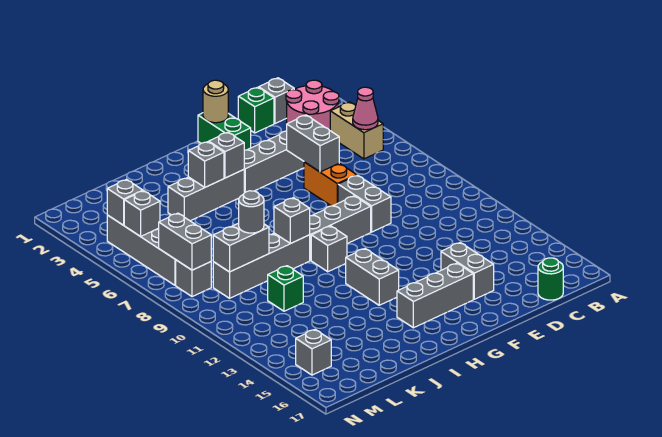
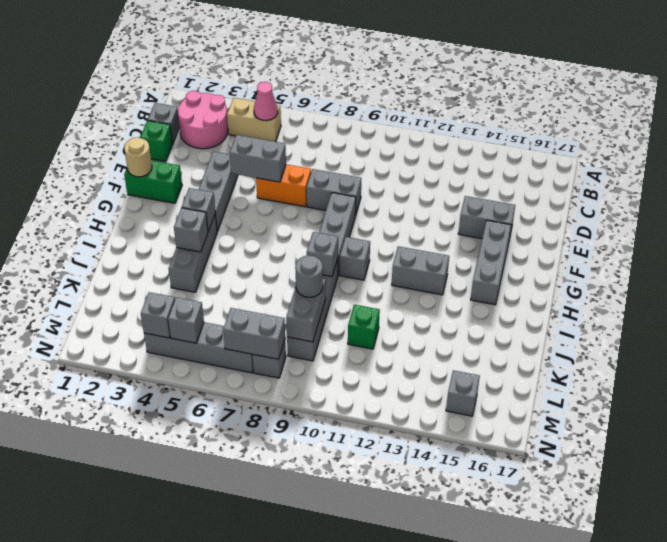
green 1x1 round brick [538,258,563,300] -> none

